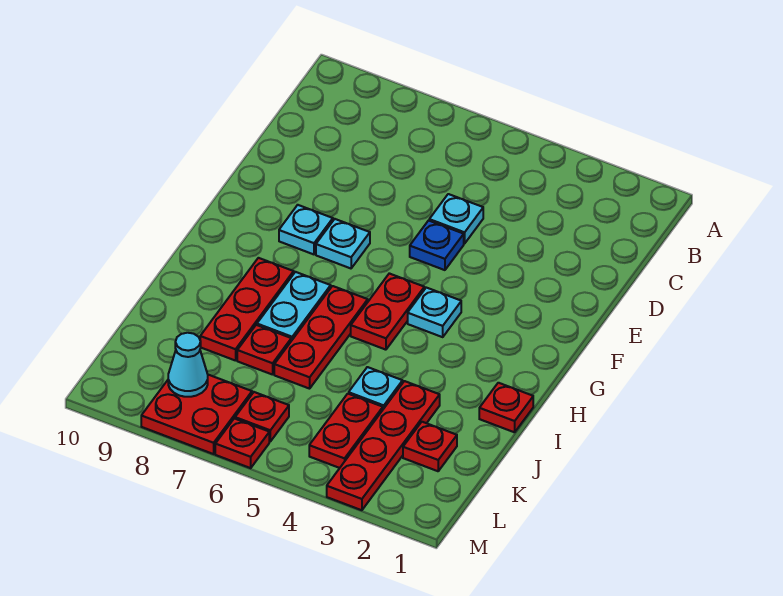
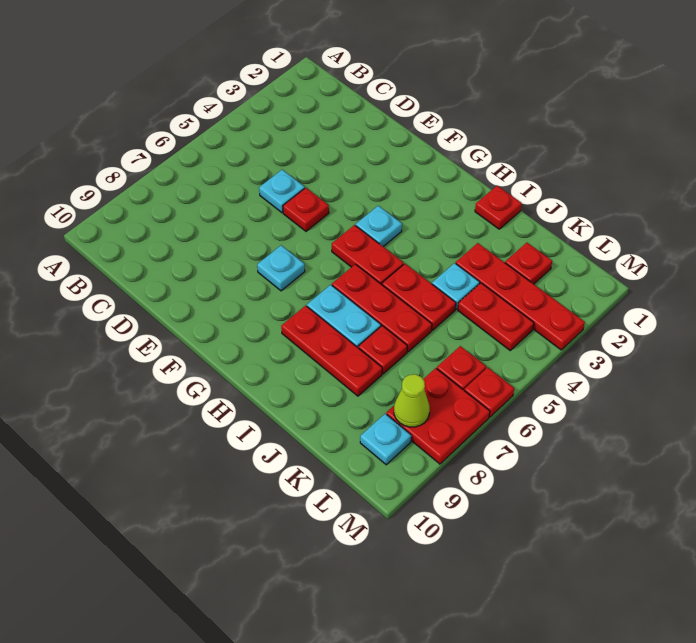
blue 1x1 plate [410,220,464,270] -> red 1x1 plate [283,188,329,231]
cyan 1x1 plate [279,205,333,254] -> cyan 1x1 plate moved to [360,414,411,465]
none -> red 1x2 plate [382,264,456,330]
cyan 1x1 cone [168,333,208,397] -> lime 1x1 cone [394,374,430,427]

